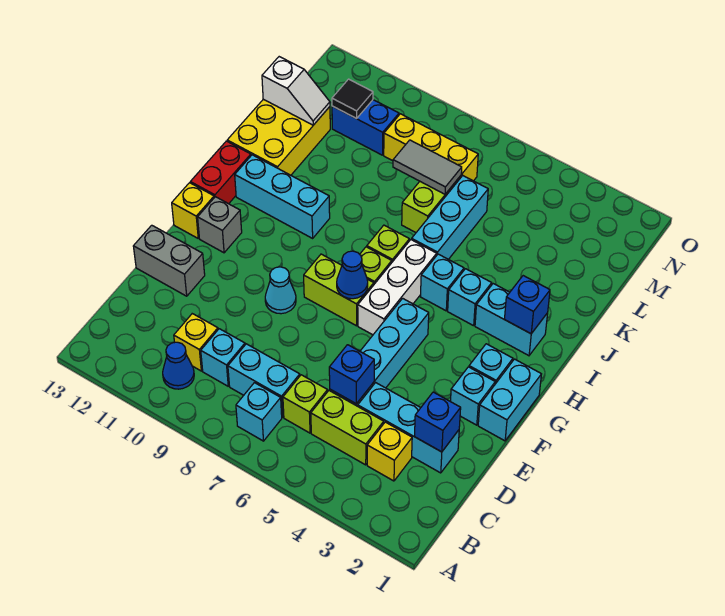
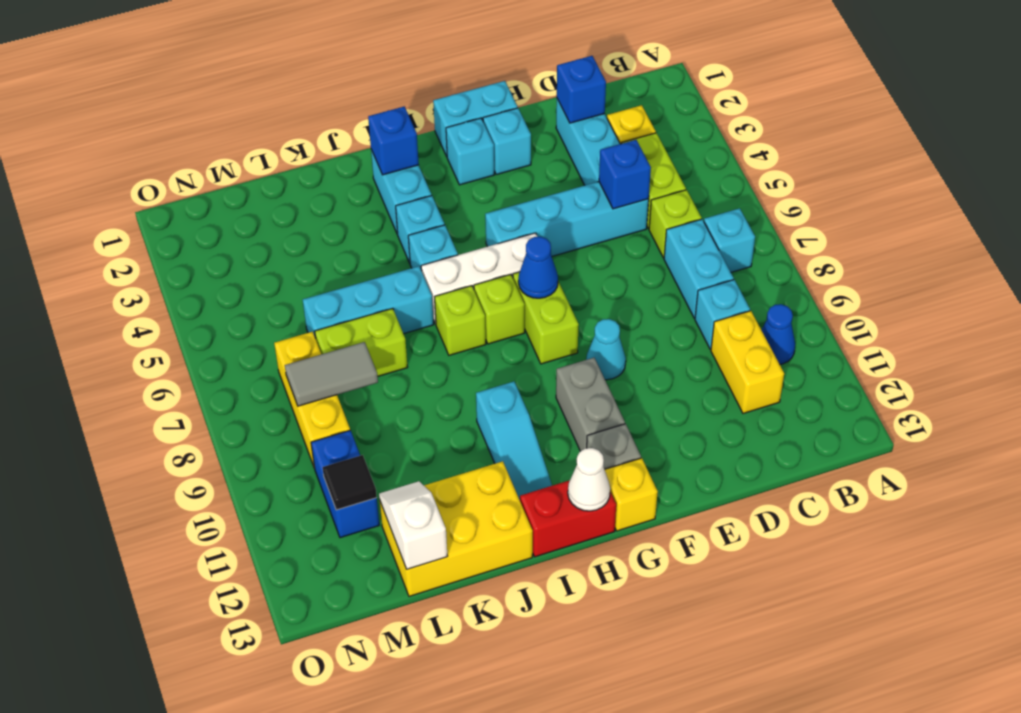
yellow 1x1 brick [174,314,218,371] -> yellow 1x2 brick [711,311,784,413]
grey 1x2 brick [133,225,205,296] -> grey 1x2 brick moved to [556,358,625,451]
none -> white 1x1 cone [568,448,610,511]
cyan 1x3 brick [235,155,330,238] -> cyan 1x3 slope [476,382,552,500]
grey 1x2 tile [393,140,462,194] -> grey 1x2 tile turned to [285,342,378,406]

